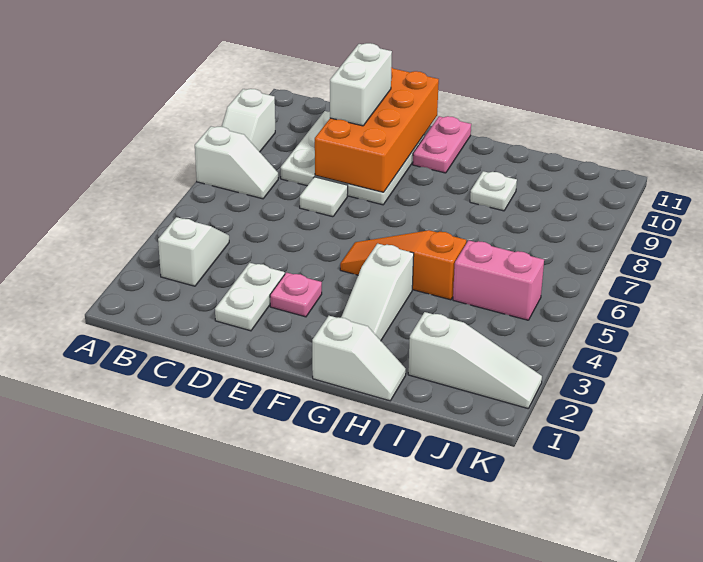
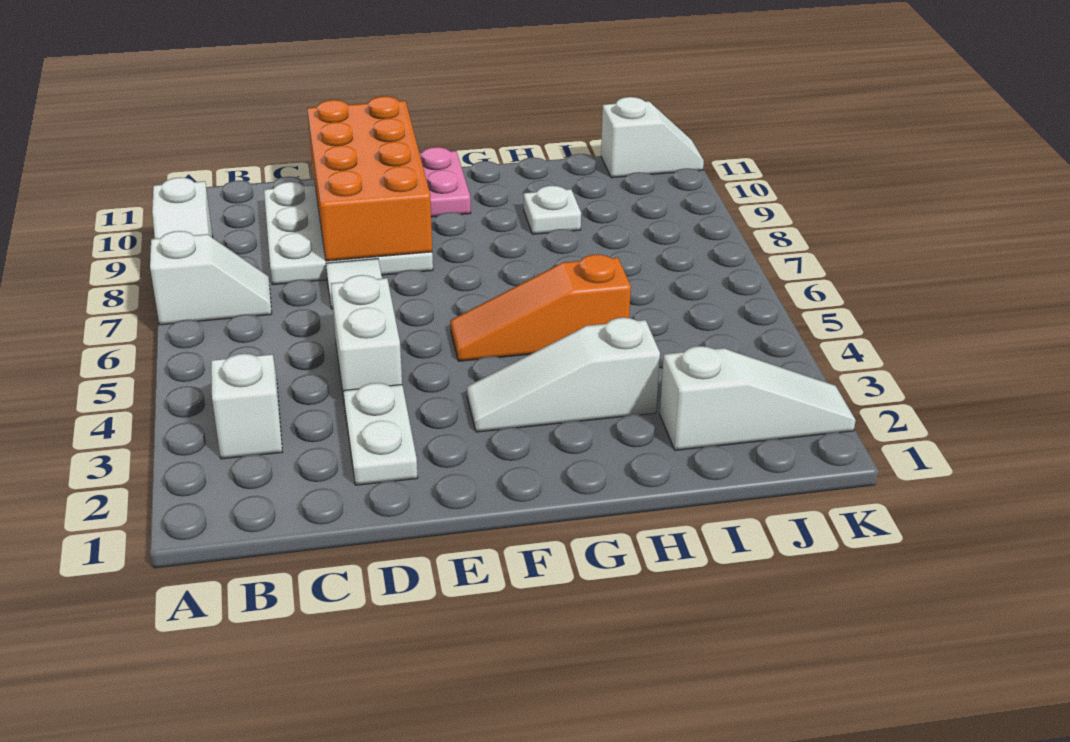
white 1x2 brick [330,43,392,126] -> white 1x2 brick moved to [331,275,402,405]
pink 1x1 plate [270,273,322,317] -> none
white 1x2 slope [312,316,406,401] -> white 1x2 slope moved to [601,97,704,178]
white 1x3 slope [341,244,414,340] -> white 1x3 slope turned to [467,318,660,432]
pink 1x2 brick [453,240,544,320] -> none

